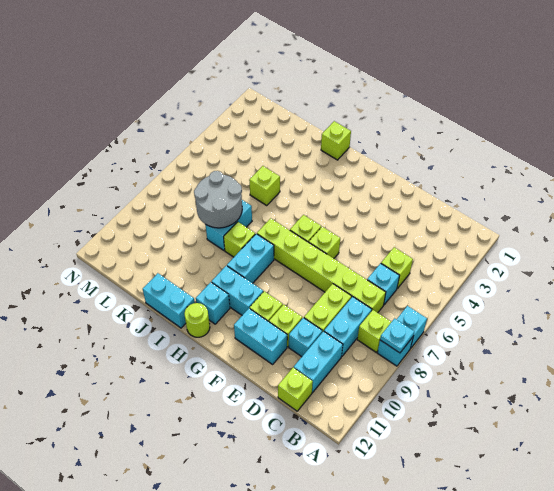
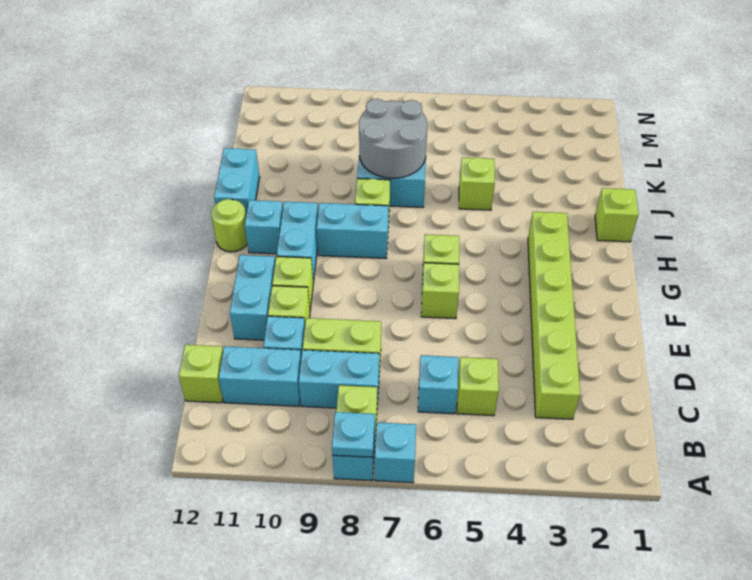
lime 1x6 brick [257,218,386,313] -> lime 1x6 brick moved to [528,212,580,419]

